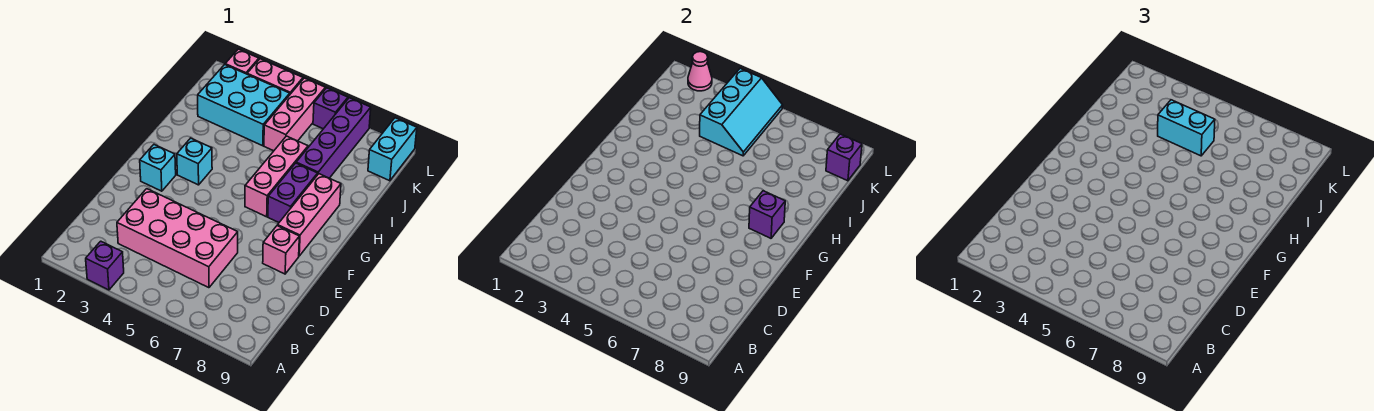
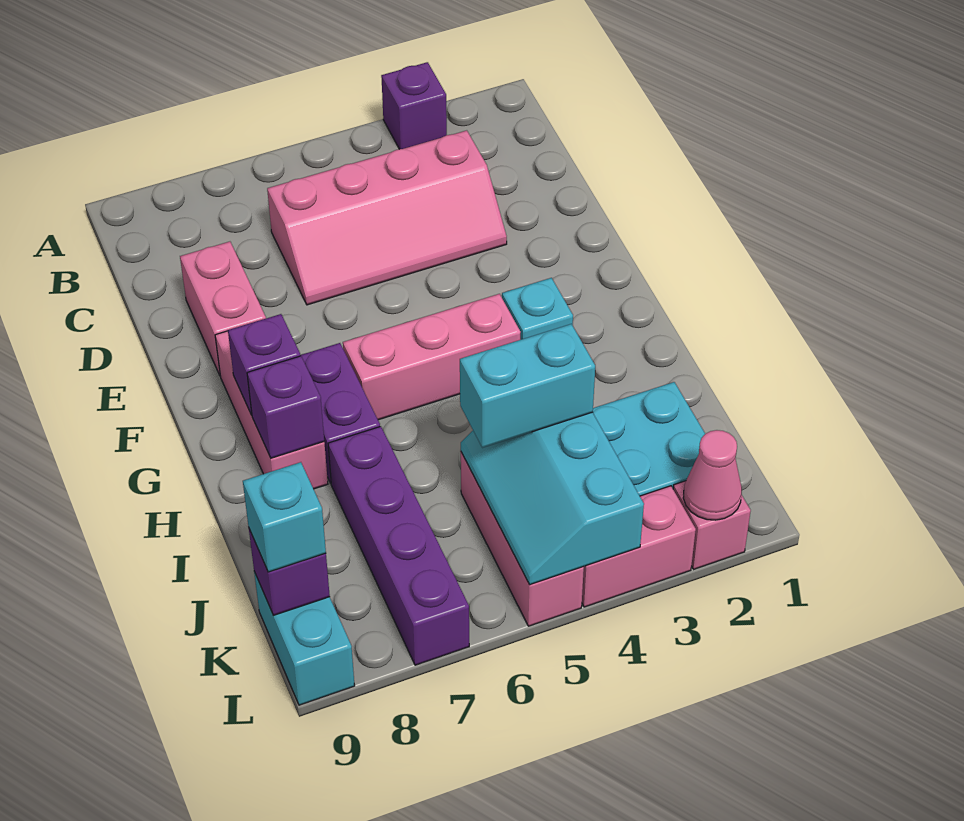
pink 2x4 brick [117,189,238,288] -> pink 2x4 slope [267,130,507,305]
pink 1x1 brick [263,226,299,274] -> pink 1x2 brick [180,242,266,375]
cyan 1x1 brick [140,145,176,191] -> cyan 1x1 brick moved to [243,462,326,572]
pink 1x3 brick [245,136,308,217] -> pink 1x3 brick turned to [343,294,521,420]
purple 1x1 brick [313,88,348,129] -> purple 1x1 brick moved to [247,356,324,458]

